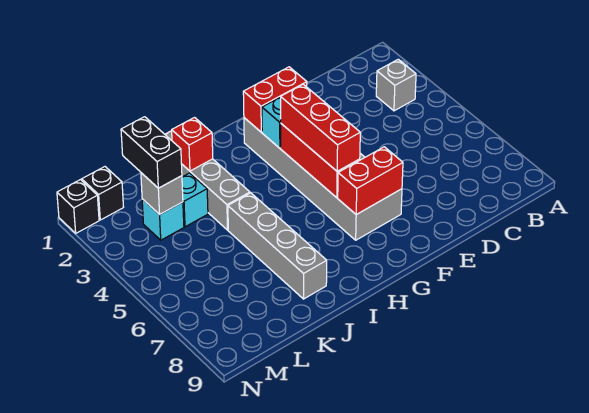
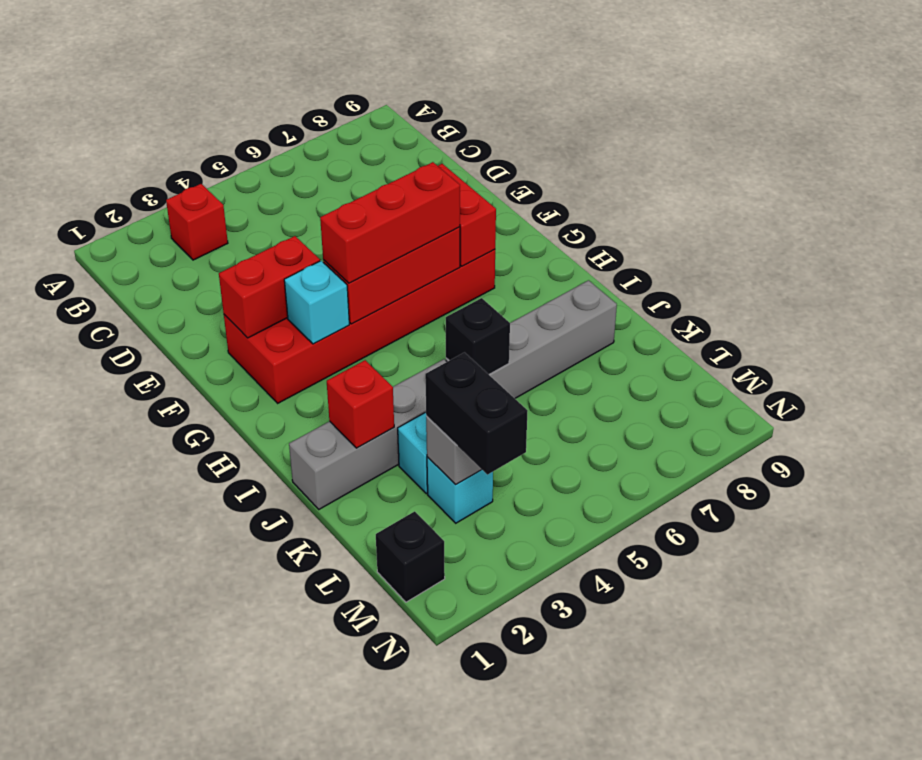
grey 1x1 brick [376,59,416,111] -> red 1x1 brick [166,184,228,260]
grey 2x6 brick [244,118,402,240] -> red 2x6 brick [224,249,495,403]
red 1x2 brick [243,67,307,132] -> red 1x2 brick turned to [219,236,320,338]
black 1x2 brick [121,117,182,188] -> black 1x2 brick turned to [425,353,528,475]
black 1x1 brick [57,180,99,233] -> black 1x1 brick moved to [446,298,510,374]

